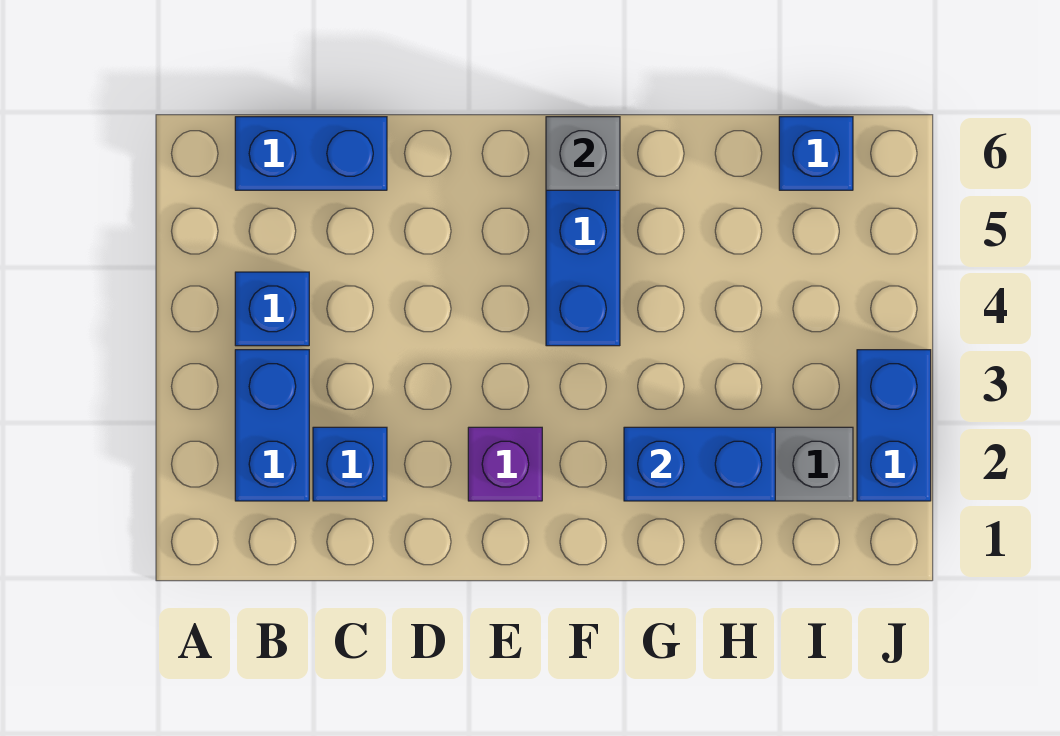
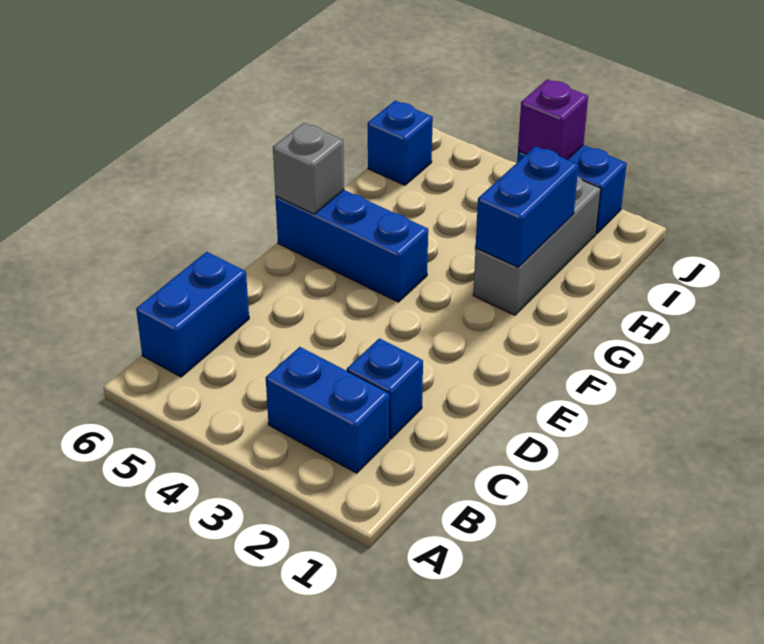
blue 1x1 brick [235,272,309,346] -> none
purple 1x1 brick [468,427,542,501] -> purple 1x1 brick moved to [518,79,588,159]

